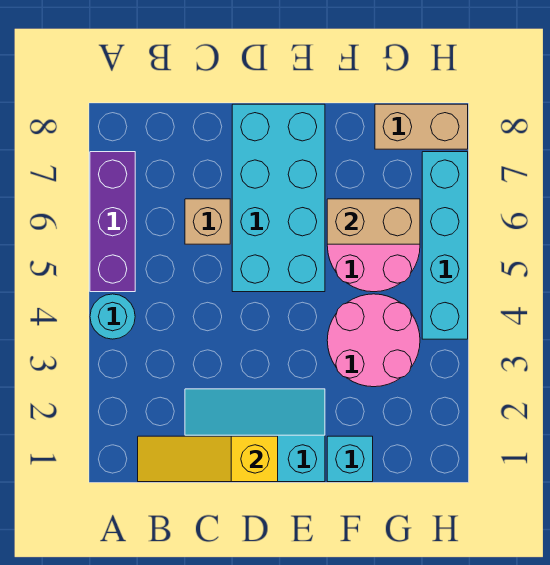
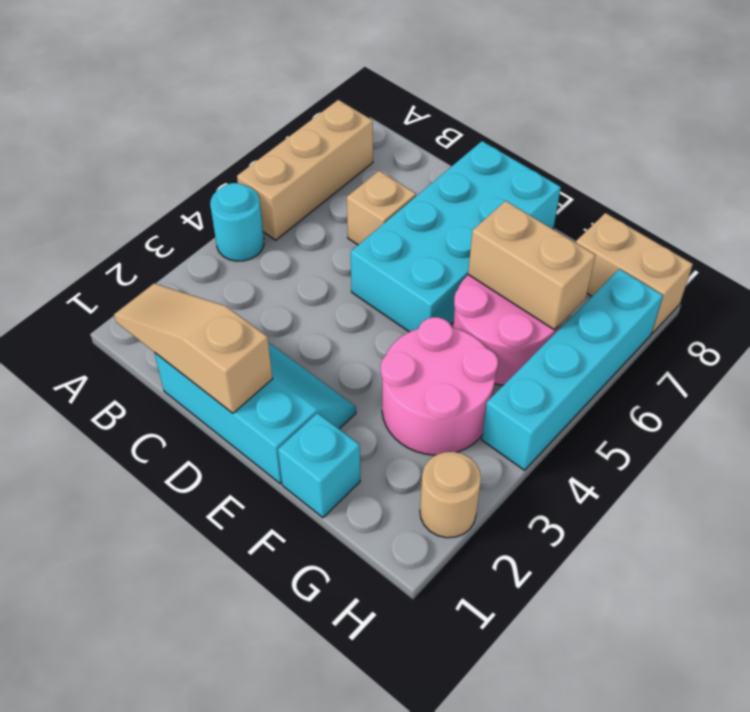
purple 1x3 brick [90,152,135,292] -> tan 1x3 brick [237,100,373,240]
yellow 1x3 slope [138,436,278,482] -> tan 1x3 slope [114,283,273,413]
none -> tan 1x1 round brick [420,452,481,538]

